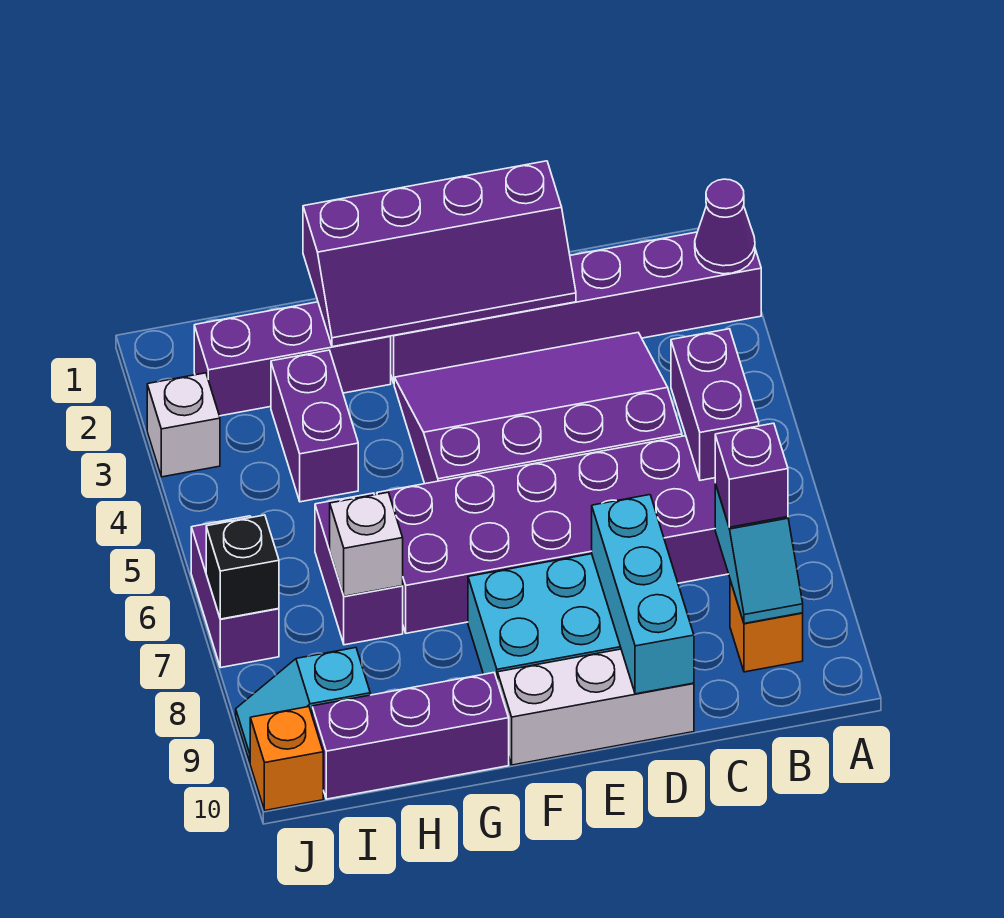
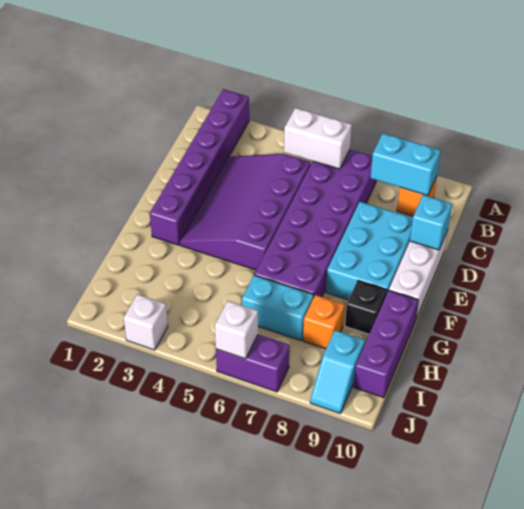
purple 1x1 cone [695,179,755,274] -> none
purple 1x2 brick [671,329,759,480] -> white 1x2 brick [284,108,352,169]
cyan 1x2 slope [715,484,803,623] -> cyan 1x2 brick [370,133,441,196]
purple 1x1 brick [715,423,788,527] -> none
purple 2x4 slope [303,161,576,347] -> none
cyan 1x3 brick [592,495,694,694] -> cyan 1x1 brick [410,195,452,250]
purple 1x3 brick [194,302,391,416] -> none
purple 1x2 brick [271,350,358,502] -> none
purple 1x2 brick [315,493,403,645] -> cyan 1x2 brick [242,275,314,340]
white 1x1 brick [330,492,403,596] -> white 1x1 brick moved to [215,301,258,359]
black 1x1 brick [206,515,279,619] -> black 1x1 brick moved to [345,281,387,334]
orange 1x1 brick [250,707,323,810] -> orange 1x1 brick moved to [303,295,345,349]

